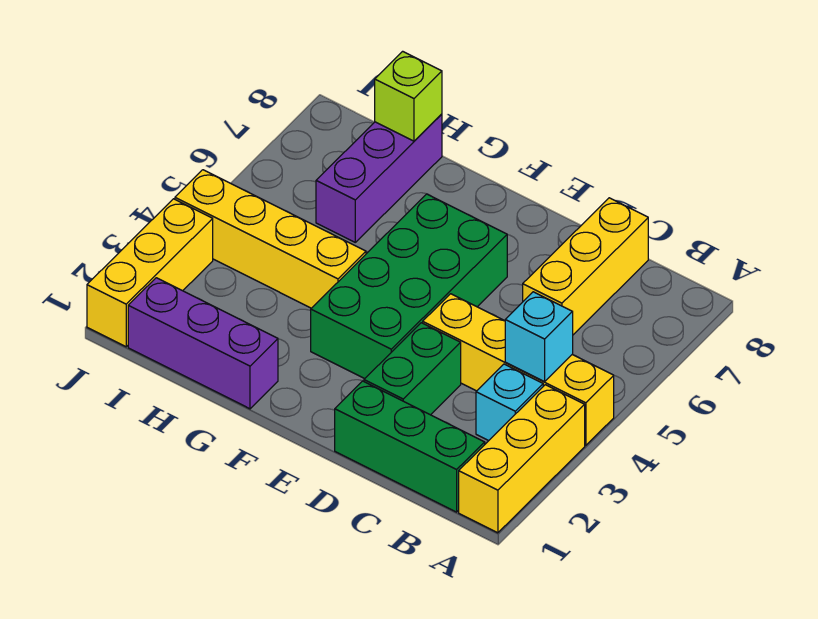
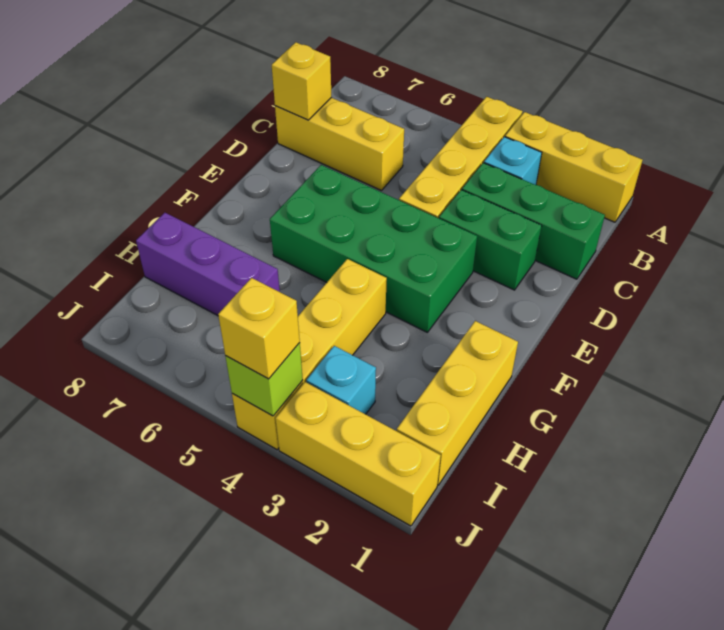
green 1x3 brick [335,381,485,512] -> green 1x3 brick turned to [462,163,605,279]
cyan 1x1 brick [505,292,573,382] -> cyan 1x1 brick moved to [306,346,376,414]
none -> yellow 1x1 brick [272,42,331,120]
purple 1x3 brick [128,278,278,409] -> yellow 1x3 brick [397,321,518,485]
lime 1x1 brick [375,51,442,141] -> lime 1x1 brick moved to [225,343,303,416]
none -> yellow 1x1 brick [218,278,300,379]

